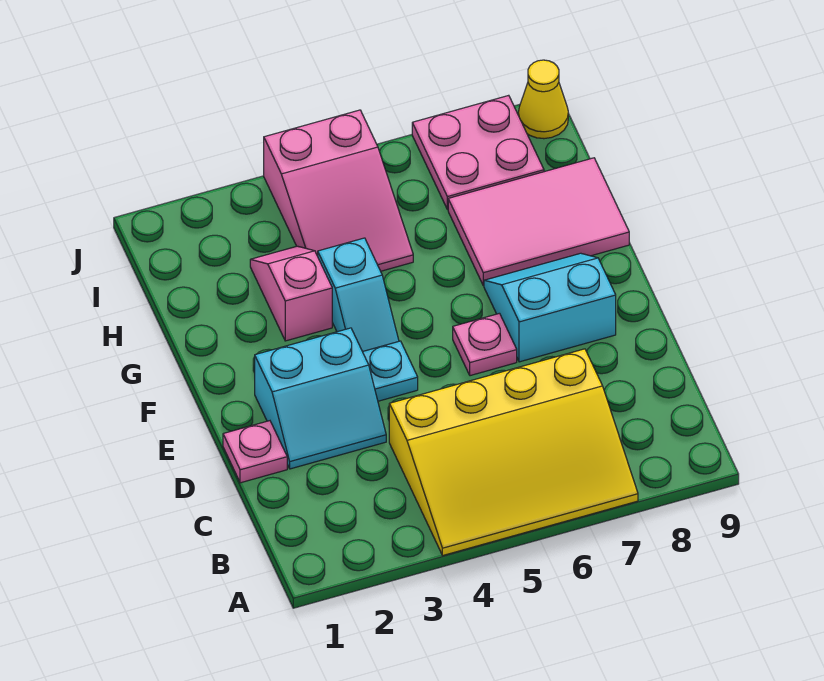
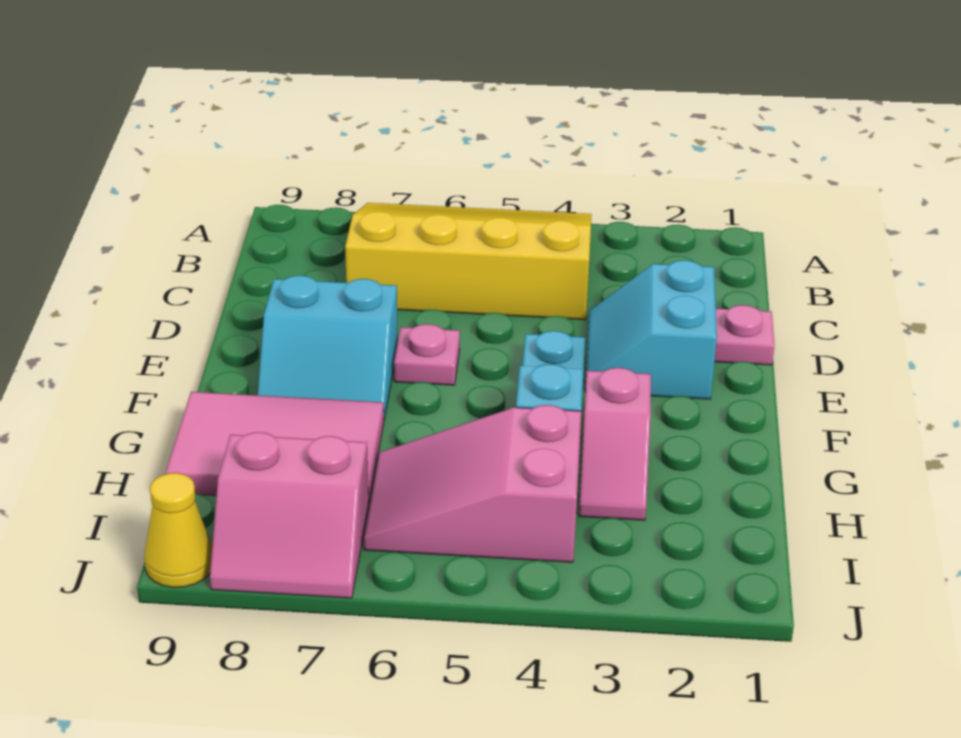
cyan 2x2 slope [255,328,386,469] -> cyan 2x2 slope turned to [585,260,717,399]
pink 2x3 slope [264,110,413,271] -> pink 2x3 slope turned to [364,405,581,562]
pink 2x2 plate [412,95,544,210] -> pink 2x2 slope [210,432,369,598]

